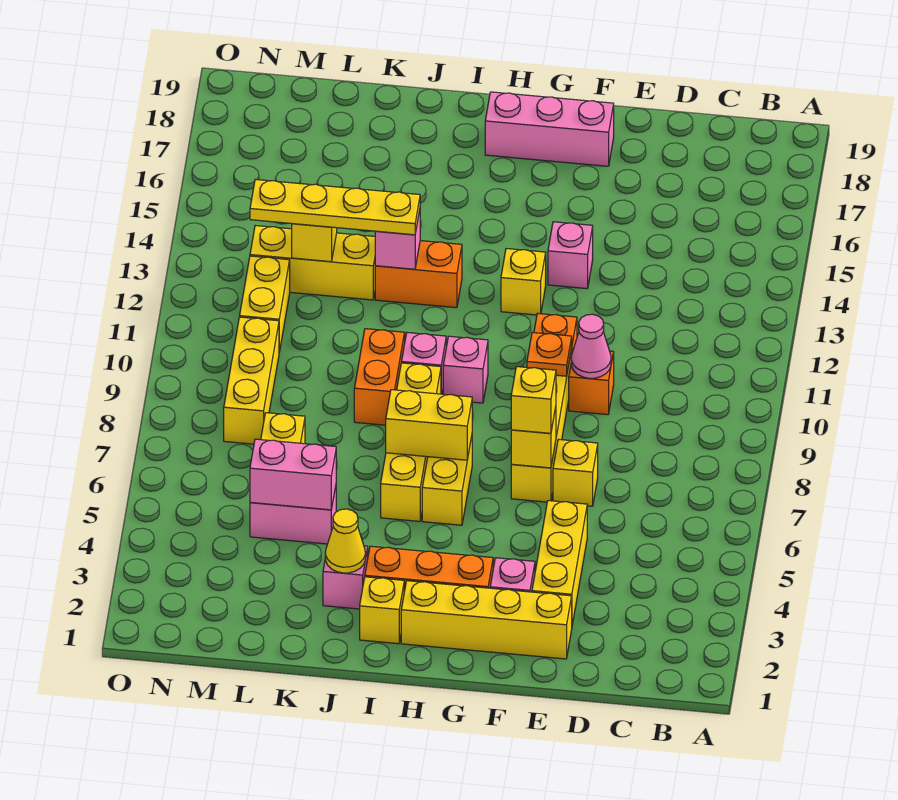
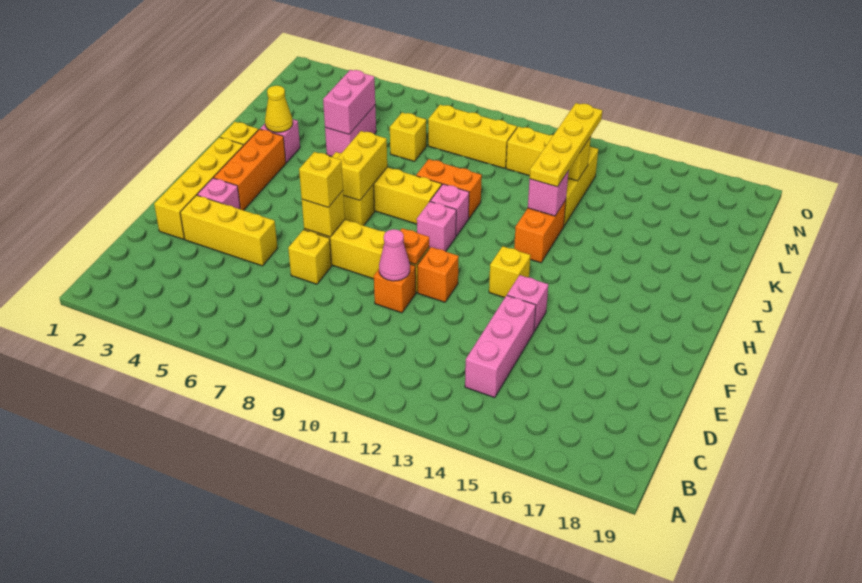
pink 1x3 brick [485,92,614,166] -> pink 1x3 brick moved to [465,295,536,398]

